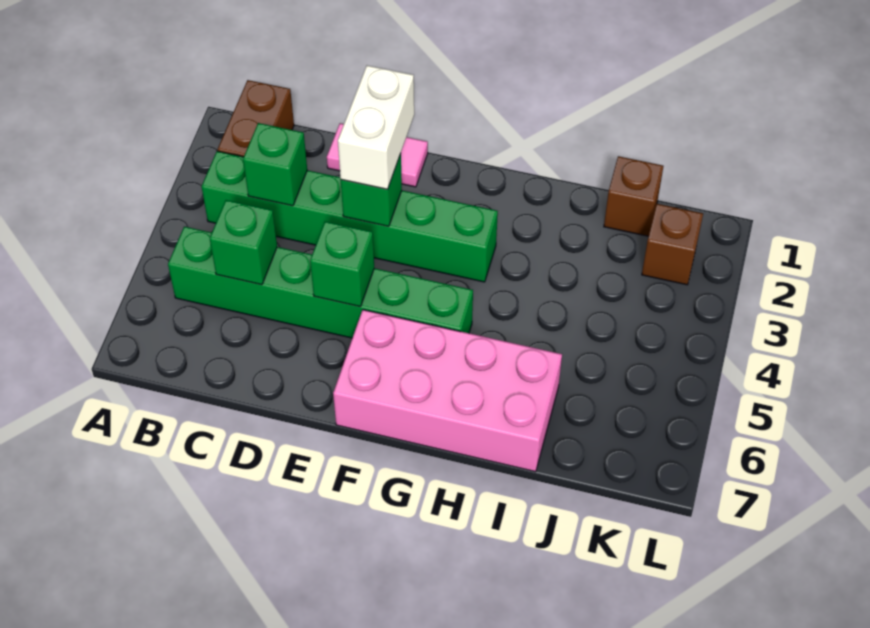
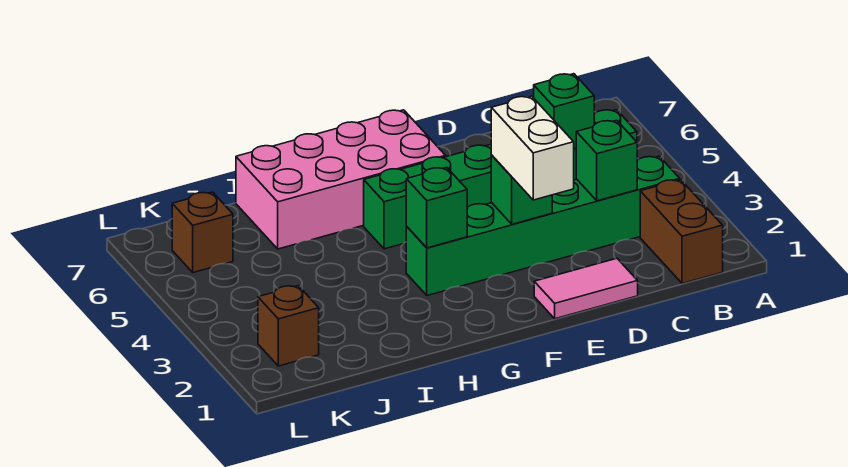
green 1x1 brick [310,222,374,307] -> green 1x1 brick moved to [406,168,467,248]
brown 1x1 brick [604,156,663,236] -> brown 1x1 brick moved to [172,192,233,272]

